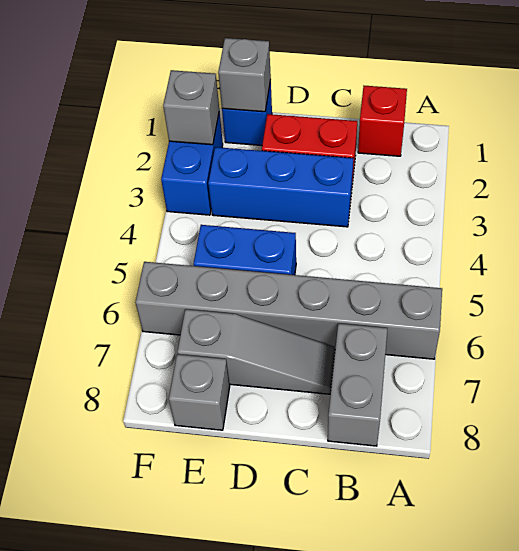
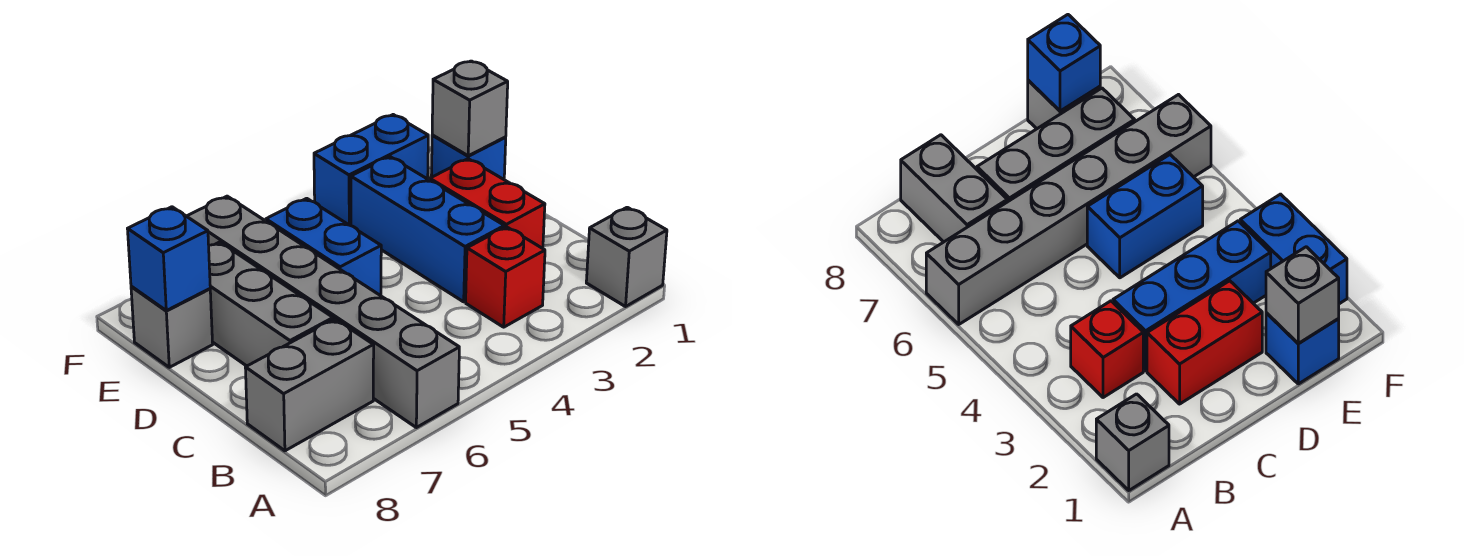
red 1x1 brick [358,86,407,156] -> red 1x1 brick moved to [466,227,545,327]
grey 1x3 slope [177,309,335,394] -> grey 1x3 brick [209,242,333,366]
none -> blue 1x1 brick [128,207,210,311]
grey 1x1 brick [163,70,219,145] -> grey 1x1 brick moved to [586,207,667,307]

